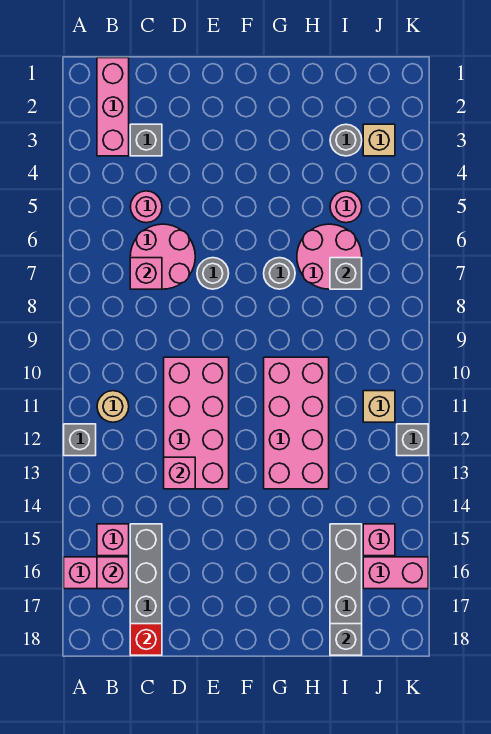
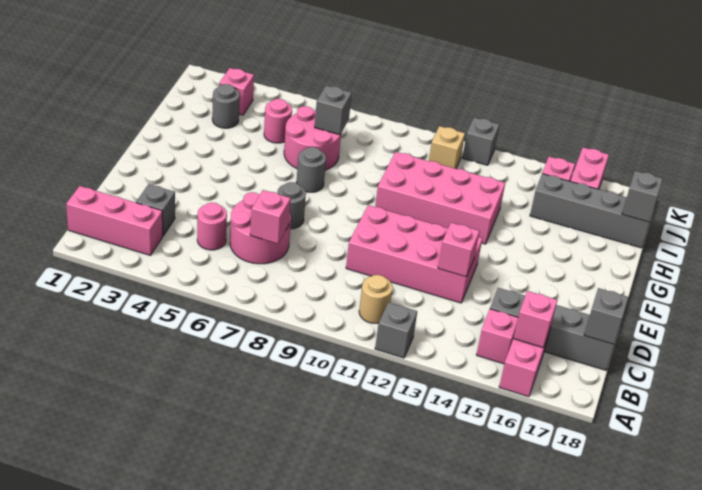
red 1x1 brick [130,624,162,655] -> grey 1x1 brick [584,288,628,344]
tan 1x1 brick [363,124,395,156] -> pink 1x1 brick [220,68,254,115]

